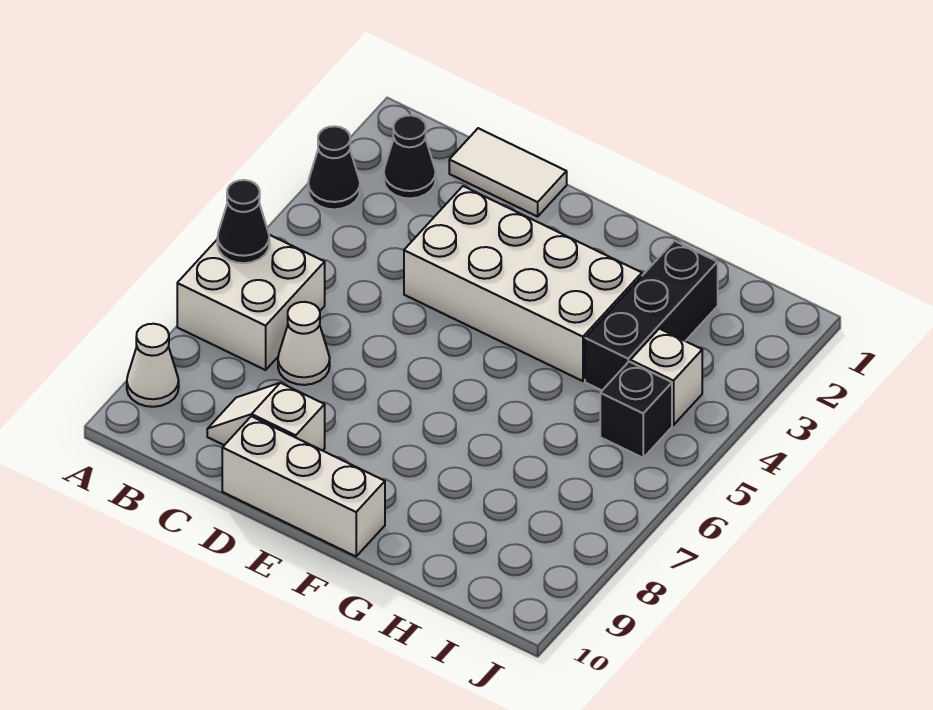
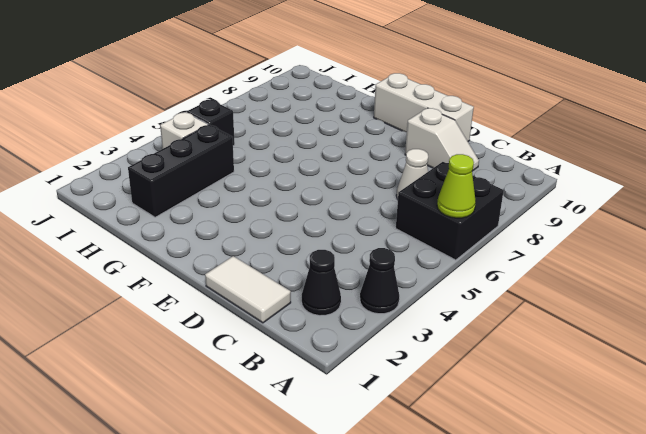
white 2x2 brick [177,235,325,370] -> black 2x2 brick [396,162,504,260]
black 1x1 cone [217,180,269,263] -> lime 1x1 cone [437,154,476,218]
white 1x1 cone [127,324,179,407] -> none
white 2x4 brick [404,186,642,381] -> none

